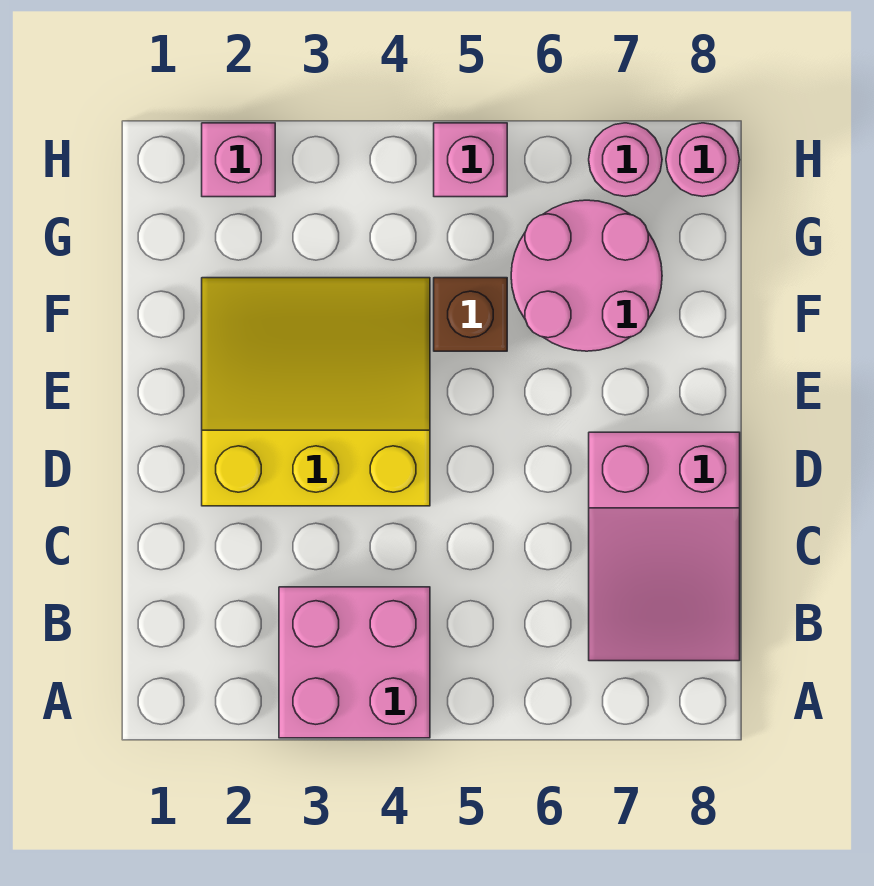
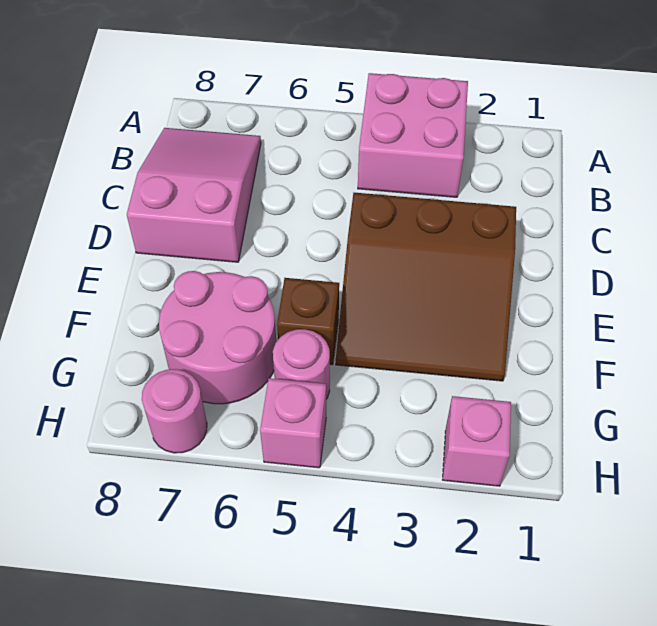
yellow 3x3 slope [202,278,430,506] -> brown 3x3 slope [336,193,516,381]
pink 1x1 round brick [666,123,740,196] -> pink 1x1 round brick moved to [273,329,330,399]

